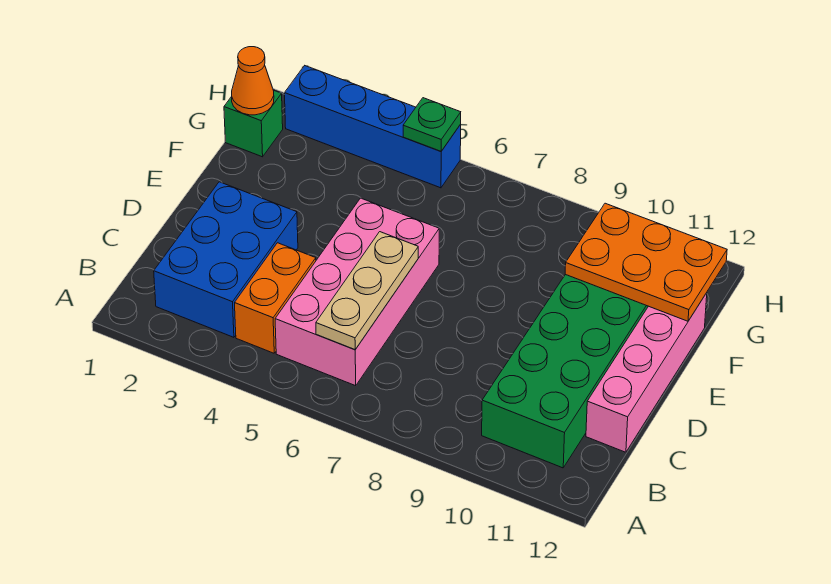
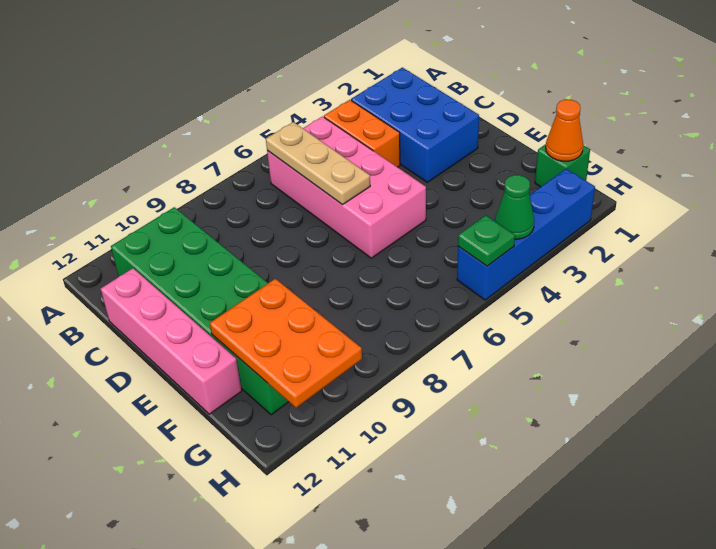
orange 2x3 plate [565,203,727,321] -> orange 2x3 plate turned to [210,279,362,408]
none -> green 1x1 cone [495,175,534,239]

